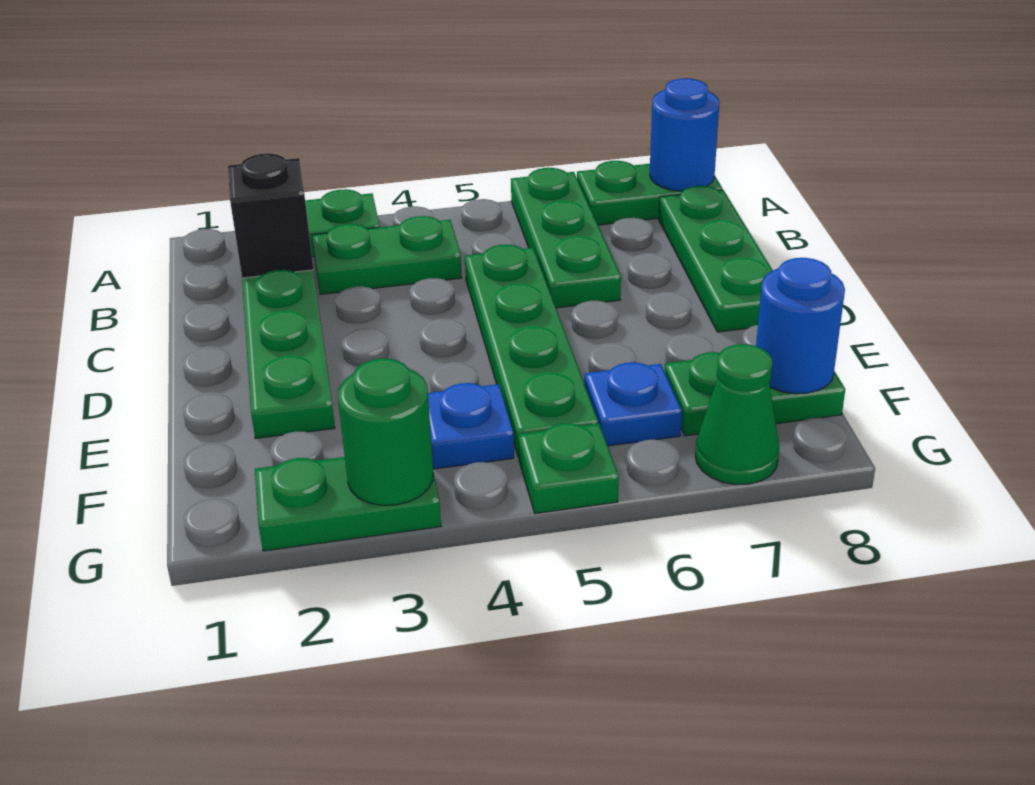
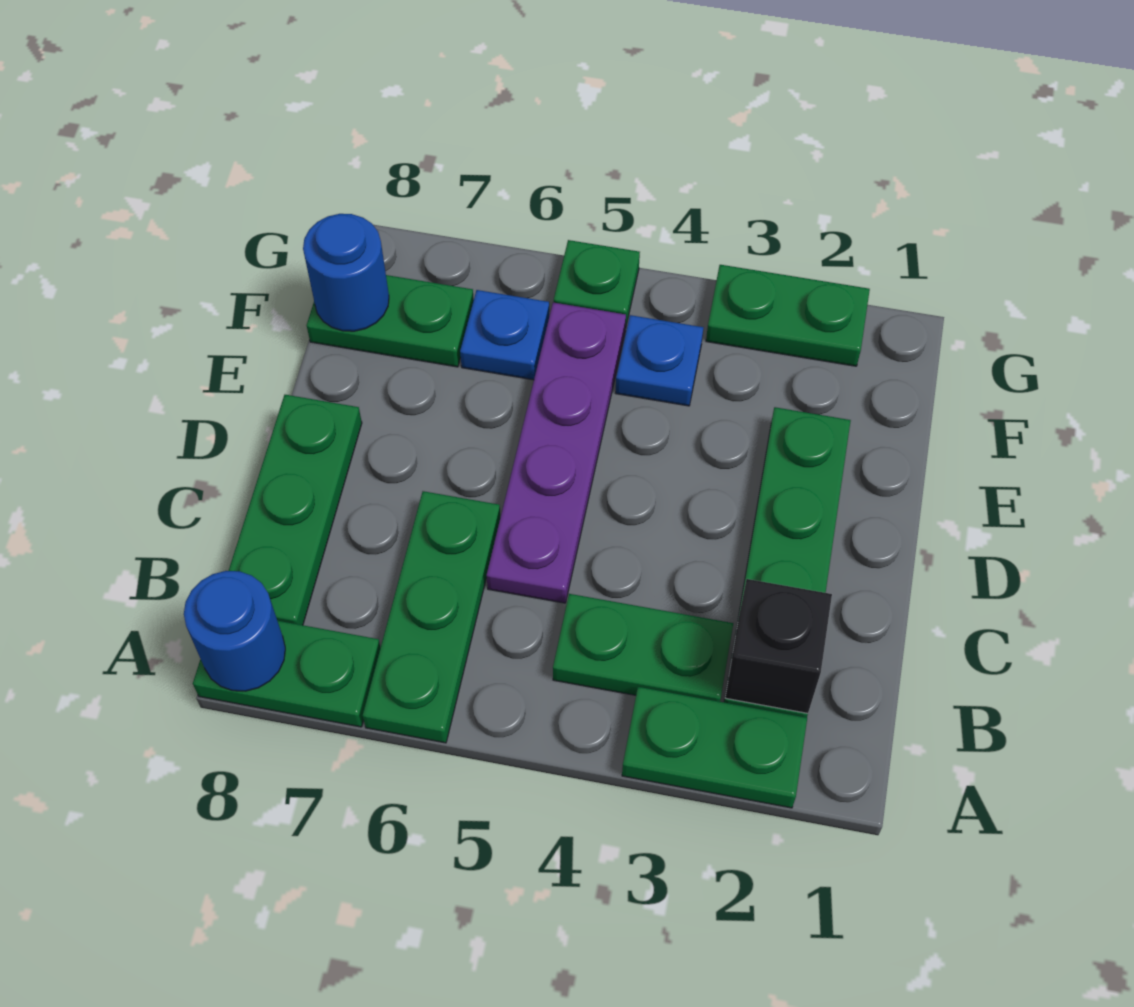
green 1x4 plate [465,245,598,458] -> purple 1x4 plate [487,302,626,603]
green 1x1 round brick [338,359,433,505] -> none
green 1x1 cone [695,344,779,485] -> none

